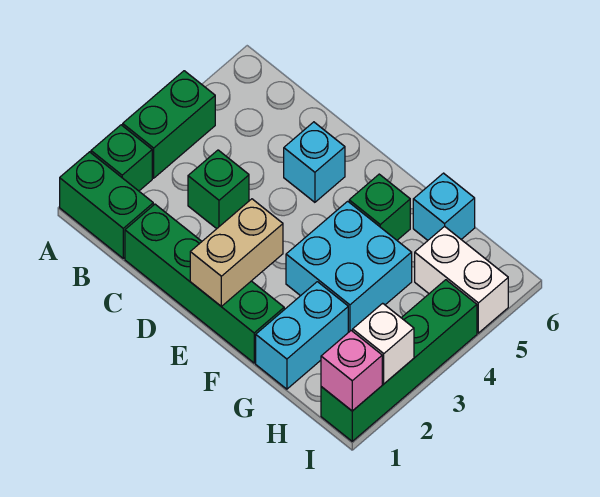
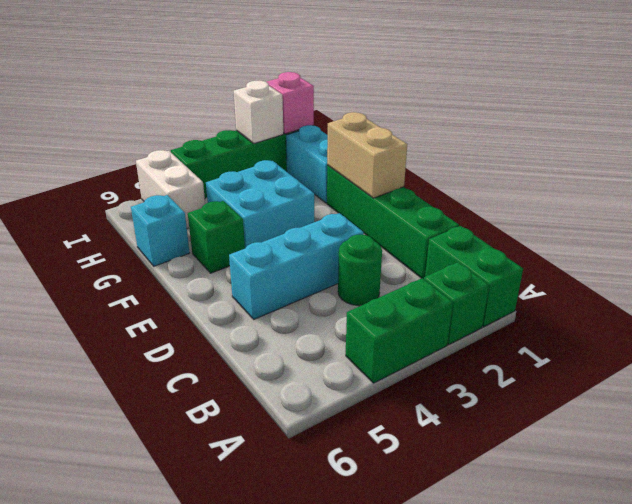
green 1x1 brick [188,150,249,229] -> green 1x1 round brick [338,235,382,306]
cyan 1x1 brick [284,122,345,202] -> cyan 1x3 brick [229,213,364,319]
tan 1x2 brick [190,199,283,306] -> tan 1x2 brick turned to [327,112,407,198]
cyan 1x2 brick [256,282,348,389] -> cyan 1x2 brick turned to [286,125,328,203]

